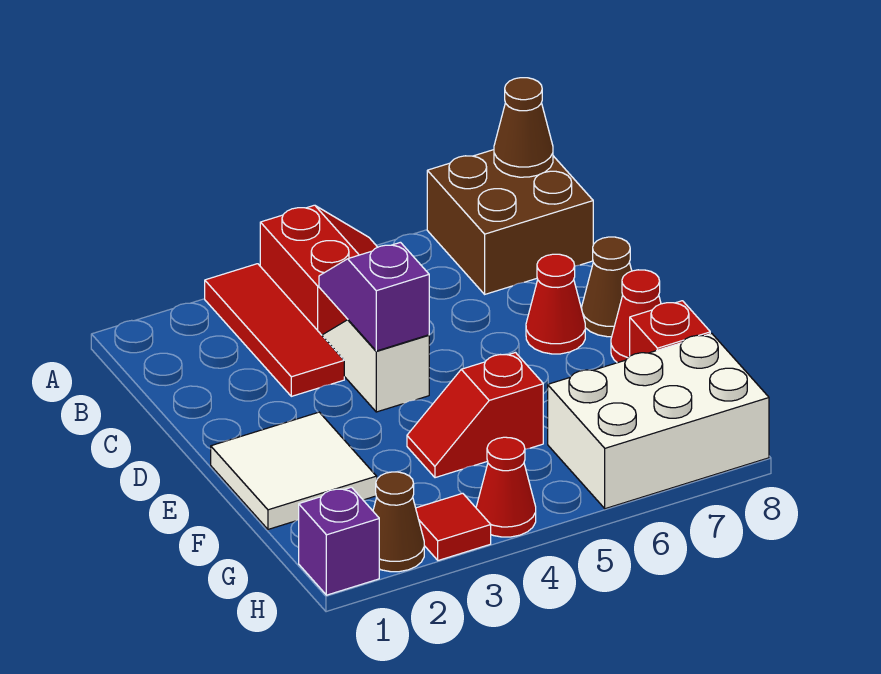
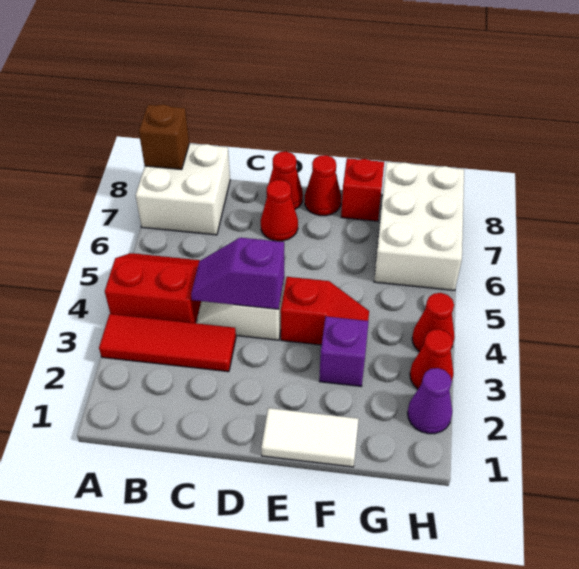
brown 2x2 brick [427,150,593,294] -> white 2x2 brick [136,144,230,235]
brown 1x1 cone [494,78,553,177] -> brown 1x1 brick [139,104,189,170]
brown 1x1 cone [582,237,632,337] -> red 1x1 cone [269,152,303,209]
white 2x2 tile [211,412,377,529] -> white 1x2 tile [261,408,359,467]
red 1x2 slope [407,353,543,478] -> red 1x2 slope turned to [281,277,369,345]
purple 1x1 brick [299,487,379,595] -> purple 1x1 brick moved to [319,317,369,386]
brown 1x1 cone [373,472,424,572] -> purple 1x1 cone [408,368,452,434]
red 1x1 tile [416,493,491,560] -> red 1x1 cone [410,329,454,389]

